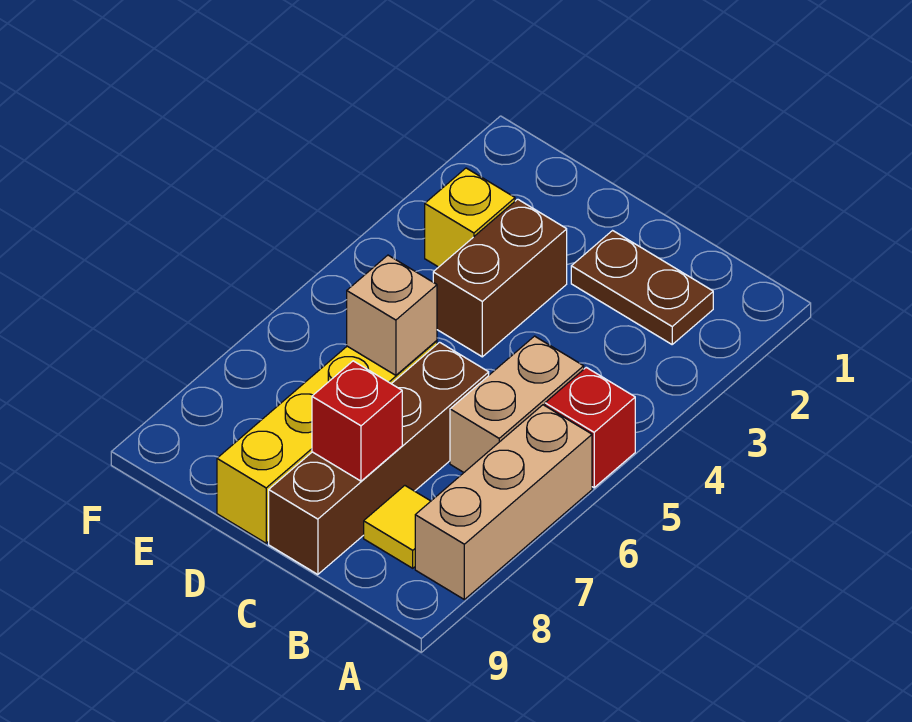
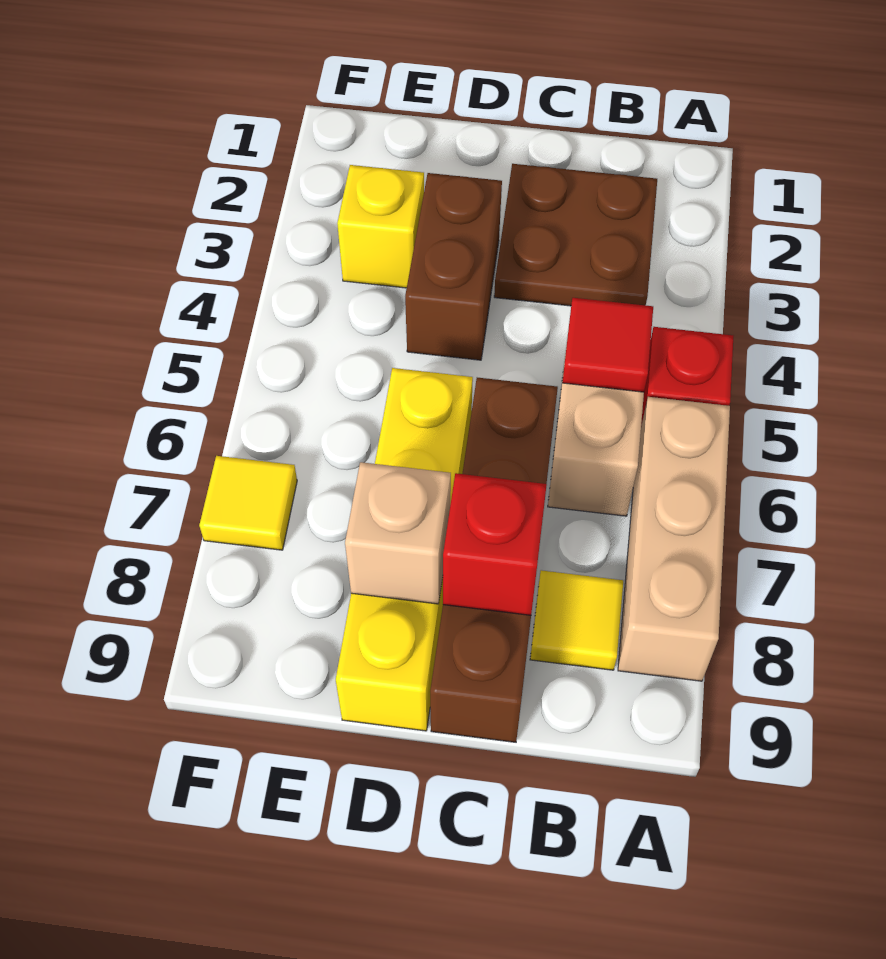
brown 1x2 plate [571,231,713,344] -> brown 2x2 plate [494,164,657,306]
none -> red 1x1 tile [562,298,653,392]
tan 1x1 brick [347,255,437,375] -> tan 1x1 brick moved to [345,462,451,604]
none -> yellow 1x1 tile [199,456,297,550]

